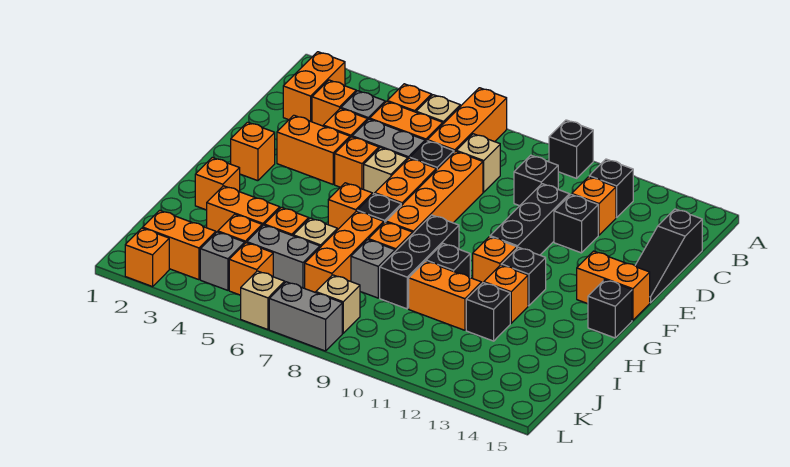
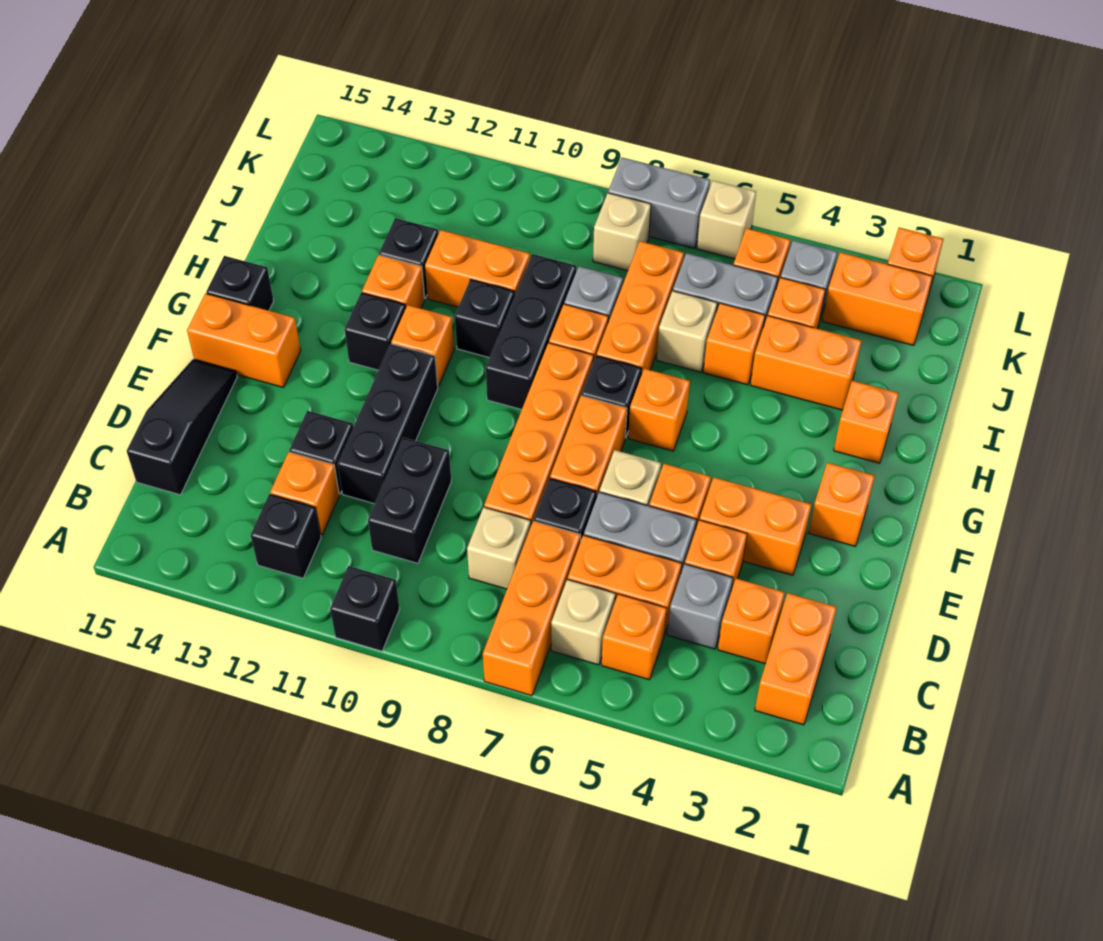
black 1x1 brick [514,155,558,206] -> black 1x2 brick [368,437,451,563]

